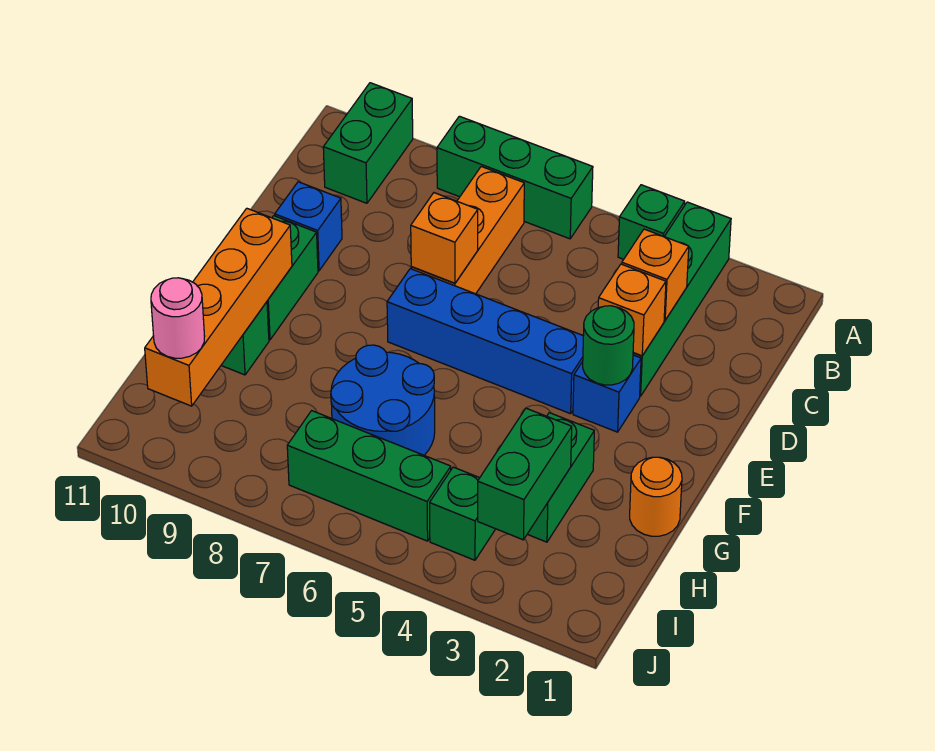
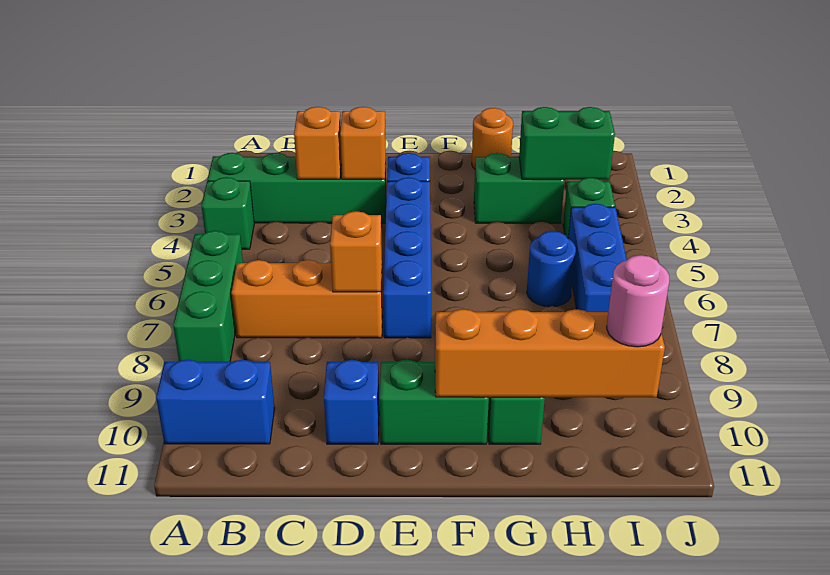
green 1x2 brick [323,83,413,203] -> blue 1x2 brick [156,360,275,444]
green 1x1 round brick [583,306,634,385] -> none
blue 2x2 round brick [331,345,435,455] -> blue 1x1 round brick [527,231,576,307]
green 1x3 brick [287,411,451,541] -> blue 1x3 brick [568,204,627,312]

